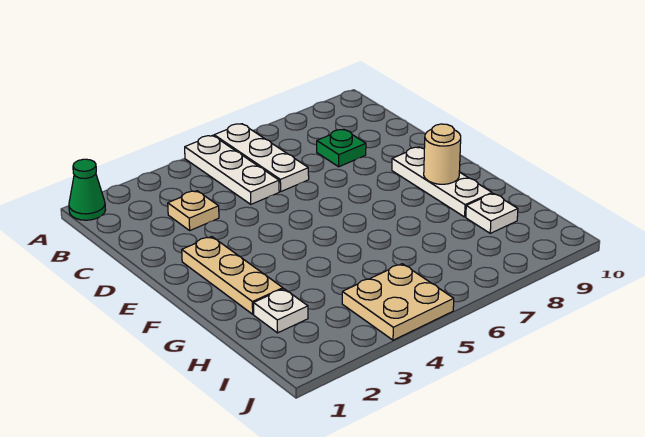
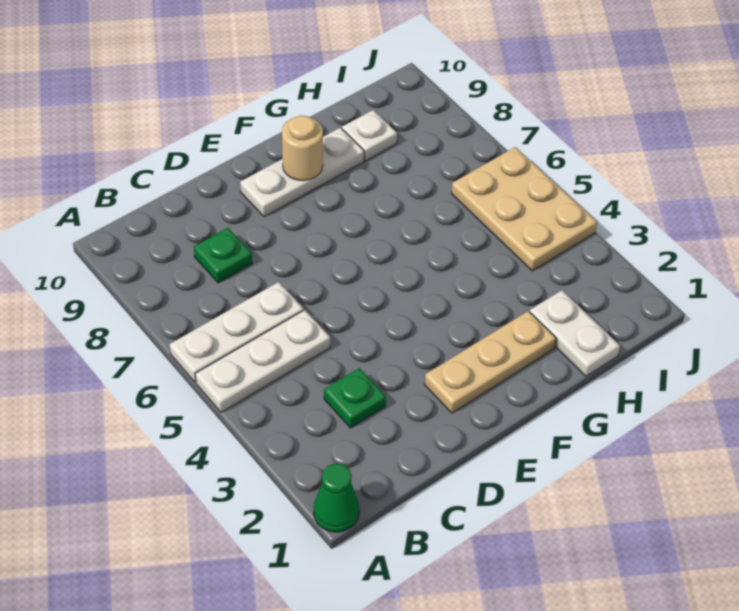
tan 1x1 plate [168,191,219,230] -> green 1x1 plate [324,368,386,428]
white 1x1 plate [254,289,308,333] -> white 1x2 plate [530,290,620,376]
tan 2x2 plate [342,264,454,340] -> tan 2x3 plate [451,147,597,271]

